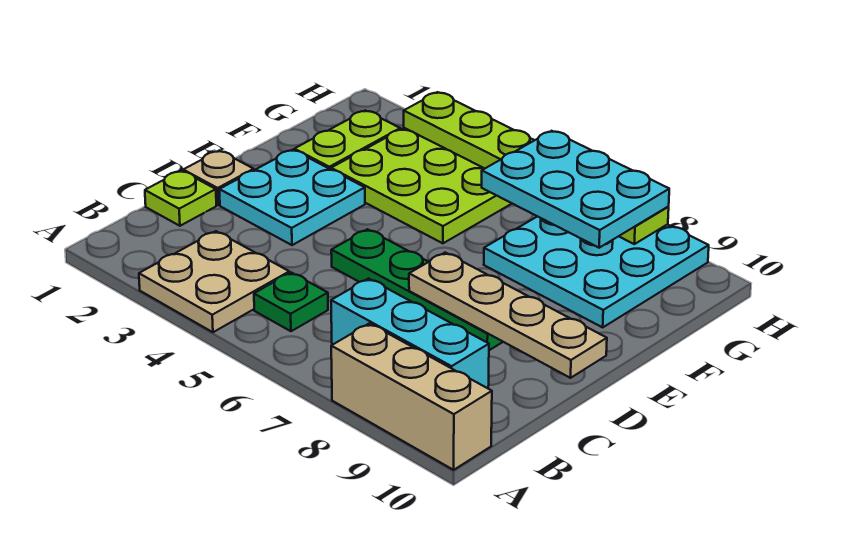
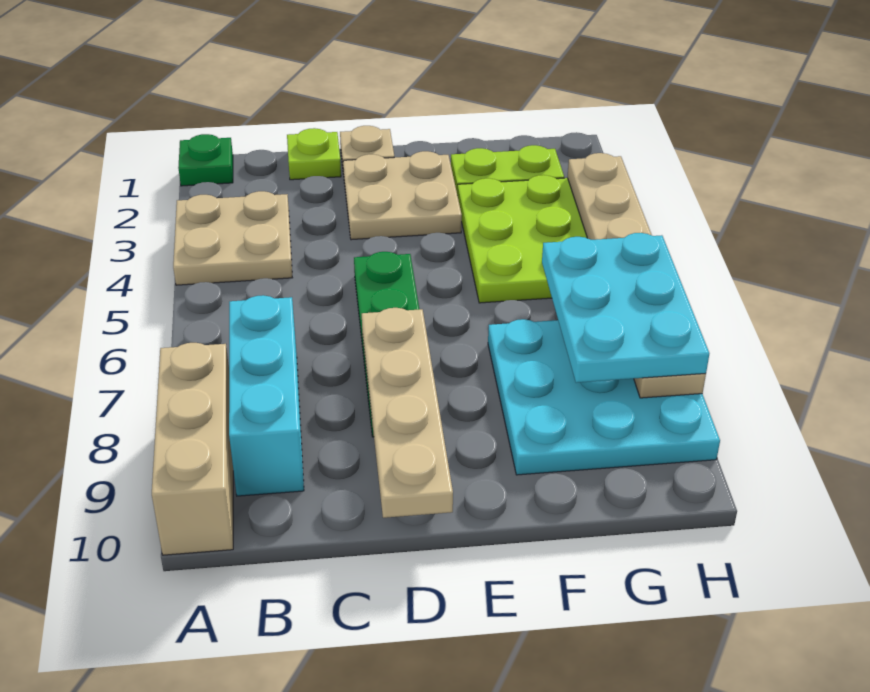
green 1x1 plate [254,273,328,331] -> green 1x1 plate moved to [178,134,233,186]
cyan 2x2 plate [219,150,365,245] -> tan 2x2 plate [343,151,462,240]
lime 1x6 plate [404,92,669,244] -> tan 1x6 plate [567,153,706,398]

